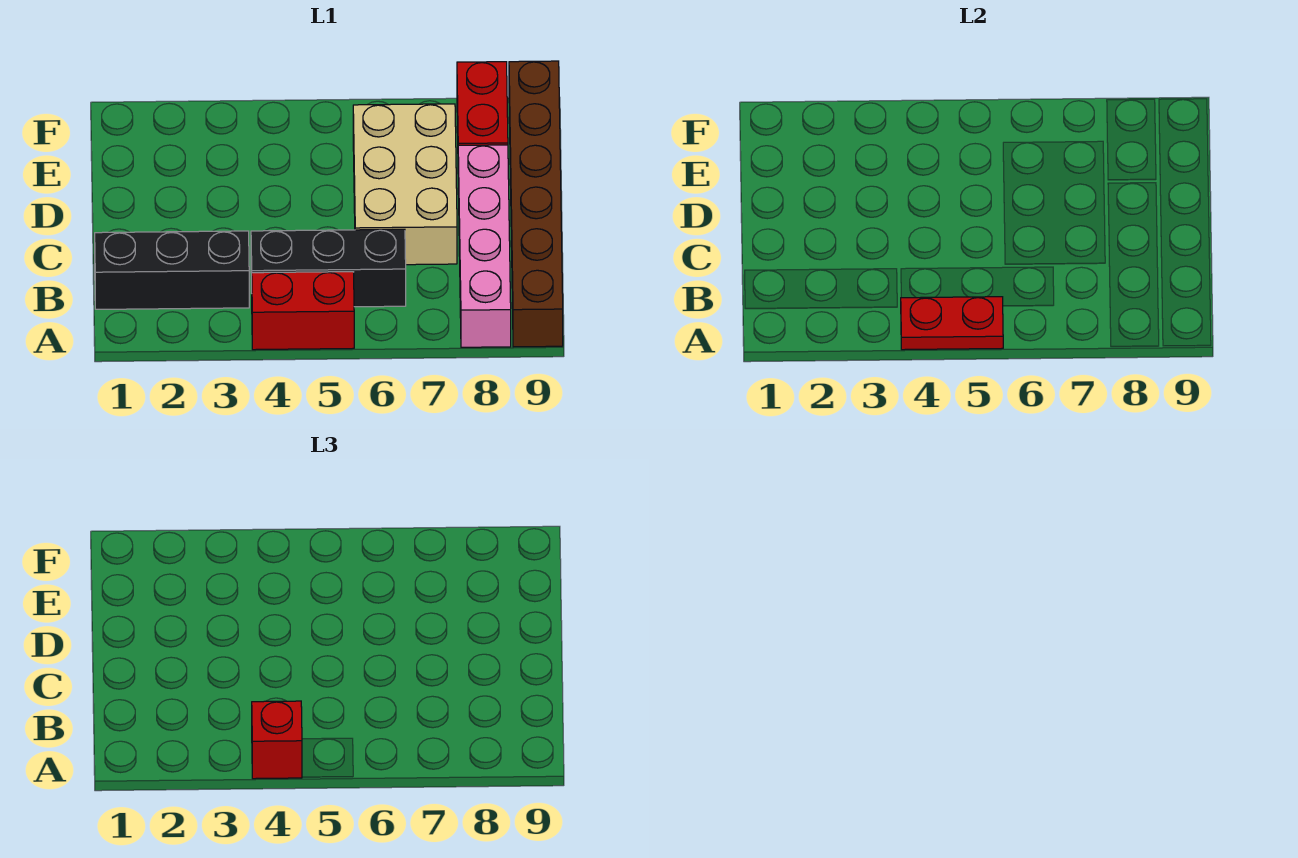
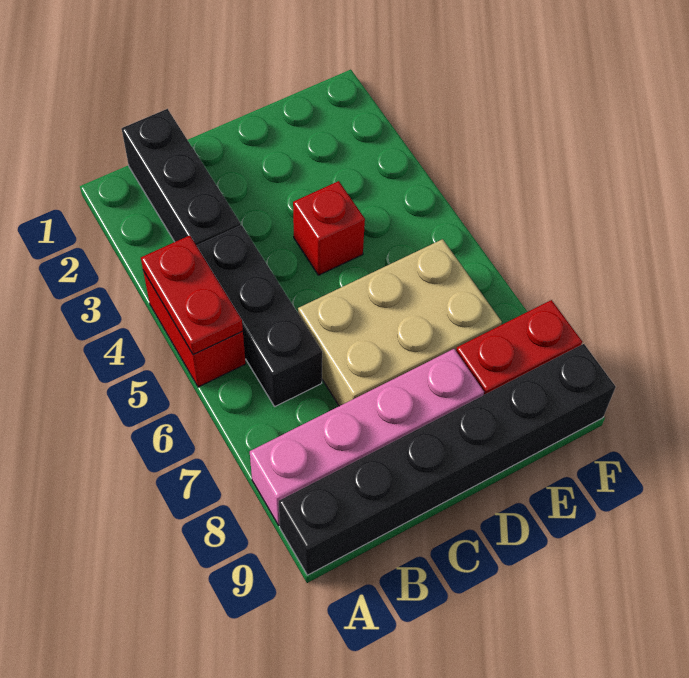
red 1x1 brick [252,701,302,779] -> red 1x1 brick moved to [293,181,365,275]
brown 1x6 brick [509,61,563,347] -> black 1x6 brick [279,344,616,575]

